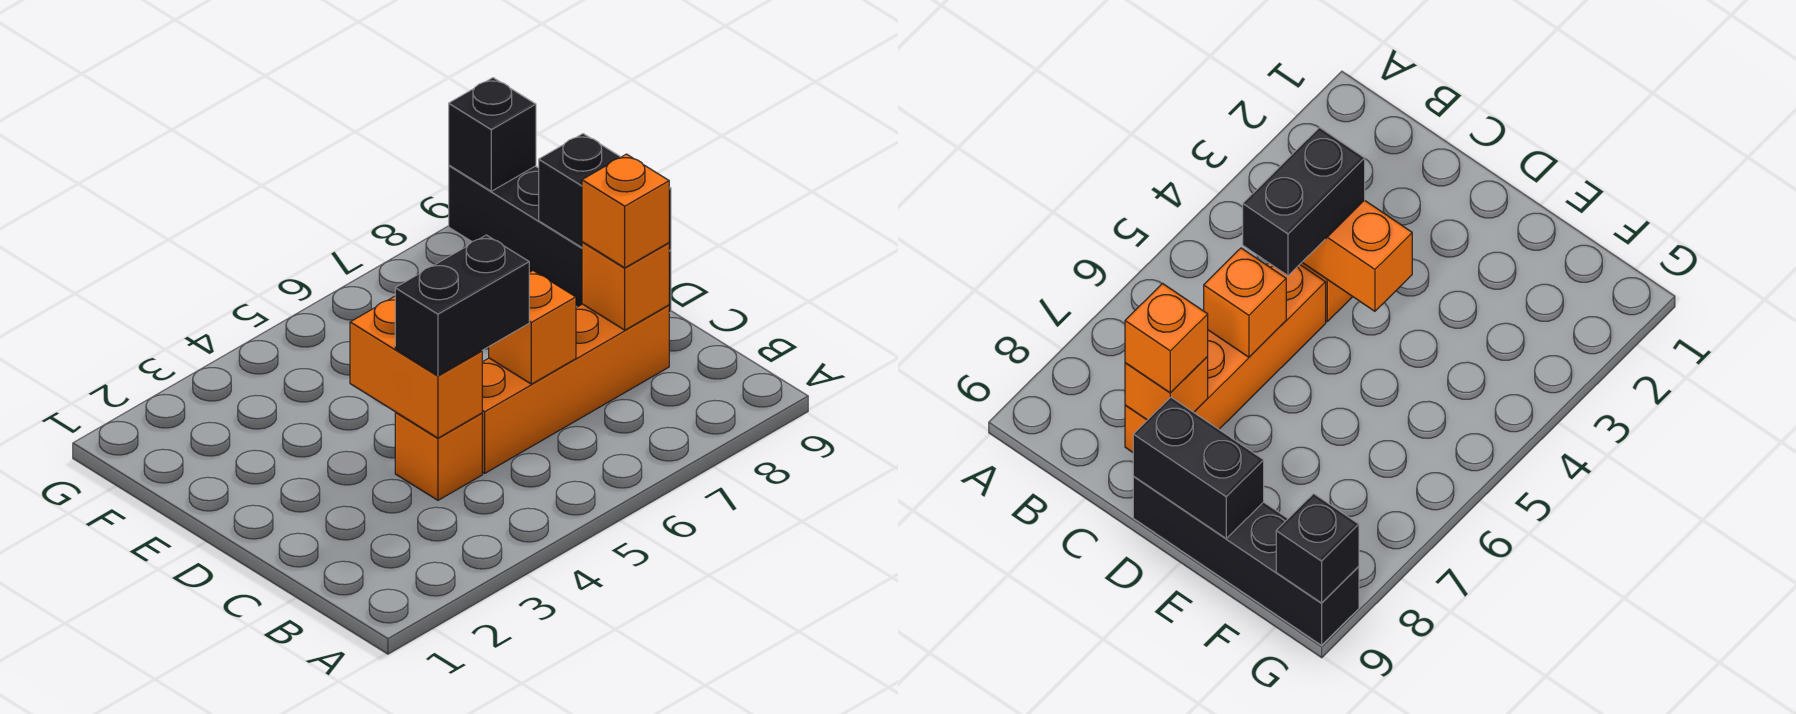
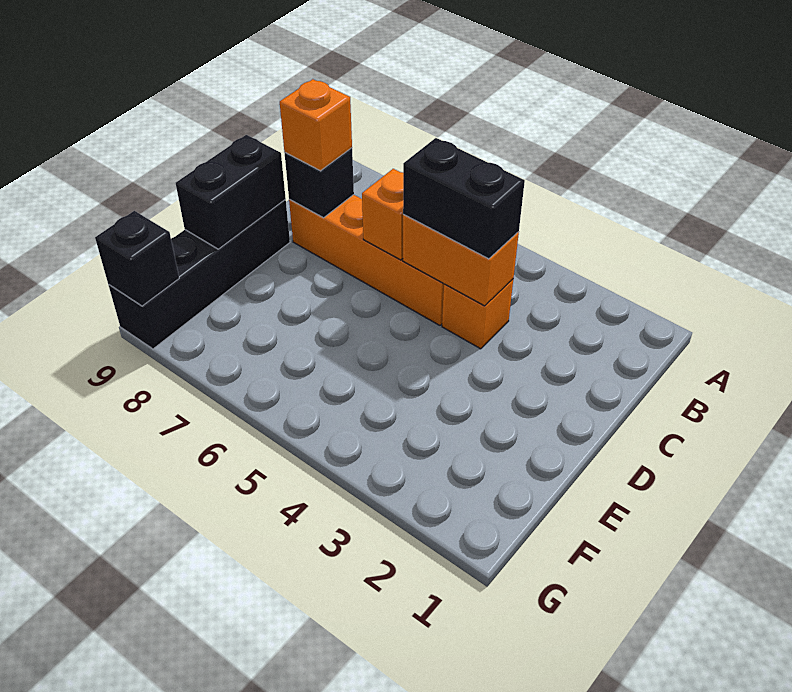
orange 1x2 brick [350,296,482,438] -> orange 1x2 brick turned to [403,215,519,306]
orange 1x1 brick [582,242,669,330] -> black 1x1 brick [285,148,354,218]

